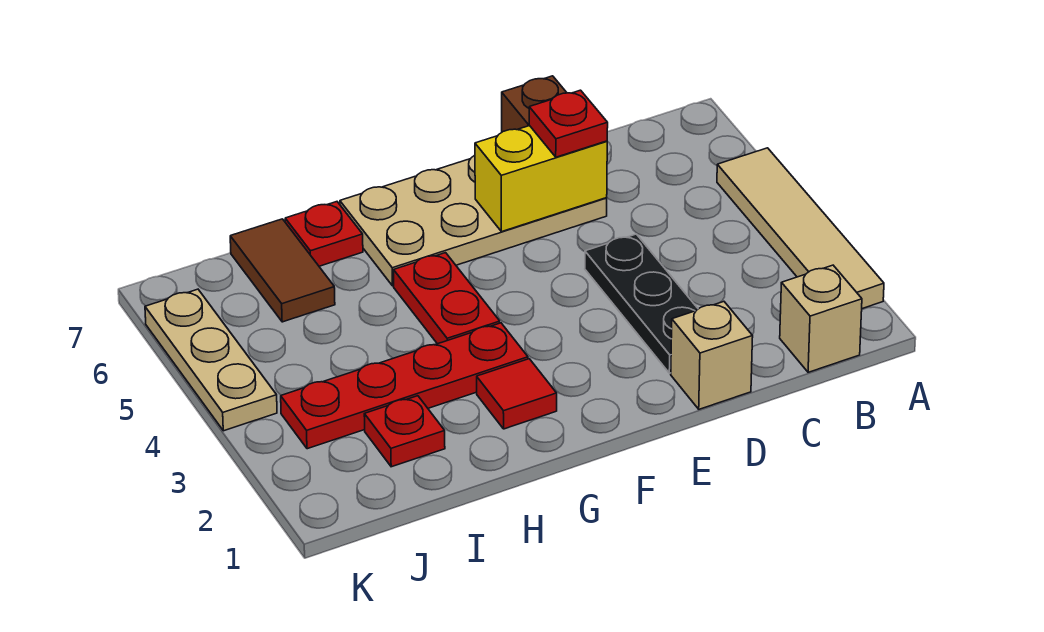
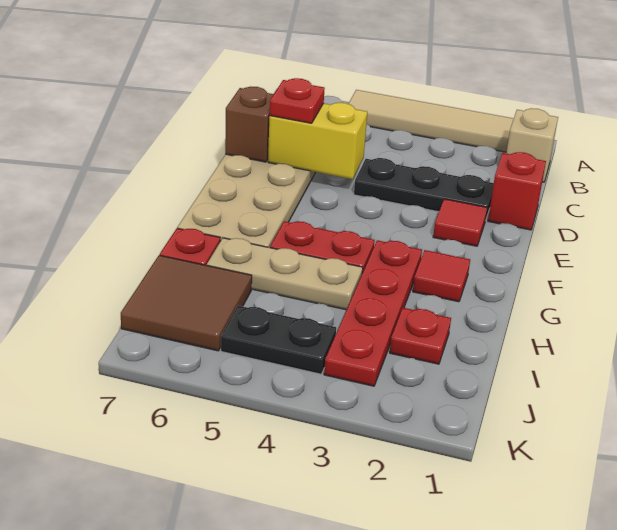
tan 1x1 brick [671,302,753,409] -> red 1x1 brick [488,152,546,230]
yellow 1x2 brick [475,126,607,232] -> yellow 1x2 brick turned to [268,103,367,179]
none -> red 1x1 tile [433,199,487,246]
brown 1x2 tile [230,219,335,322] -> brown 2x2 tile [121,255,252,351]
none -> black 1x2 plate [221,306,336,374]
tan 1x3 plate [145,289,277,431] -> tan 1x3 plate moved to [207,238,363,310]

